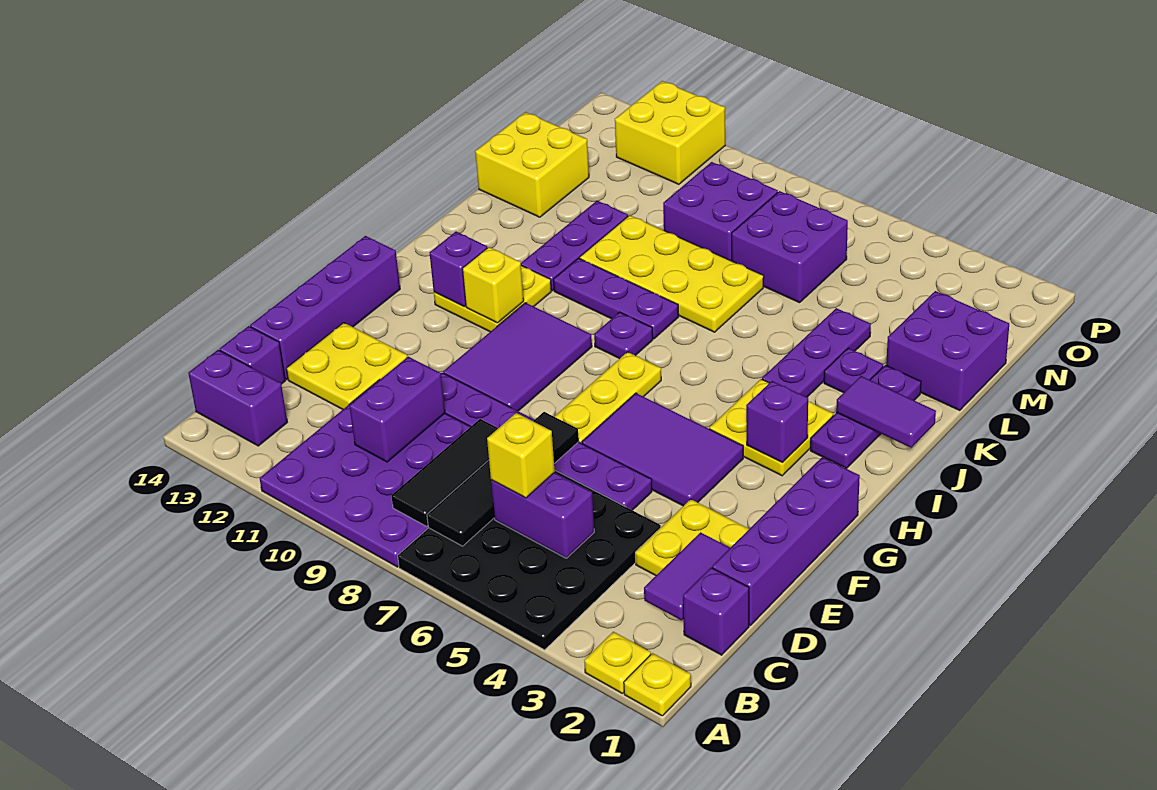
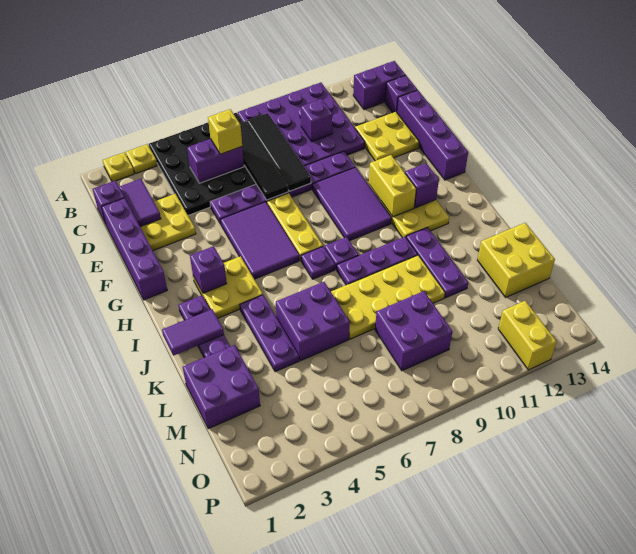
yellow 1x1 plate [624,653,691,716] -> yellow 1x1 plate moved to [126,144,157,174]
black 1x3 tile [391,419,498,526] -> black 1x4 tile [247,113,311,191]
purple 1x2 brick [349,357,445,462] -> purple 1x1 brick [301,99,333,141]
purple 2x3 tile [582,393,743,506] -> purple 2x3 tile turned to [220,202,300,279]
yellow 1x1 brick [462,247,524,323] -> yellow 1x2 brick [369,155,416,217]
purple 1x1 plate [824,348,883,393] -> purple 1x1 plate moved to [301,246,335,279]
purple 2x2 brick [732,191,848,303] -> purple 2x2 brick moved to [276,282,350,361]
yellow 2x2 brick [615,81,725,184] -> yellow 1x2 brick [498,301,557,370]

